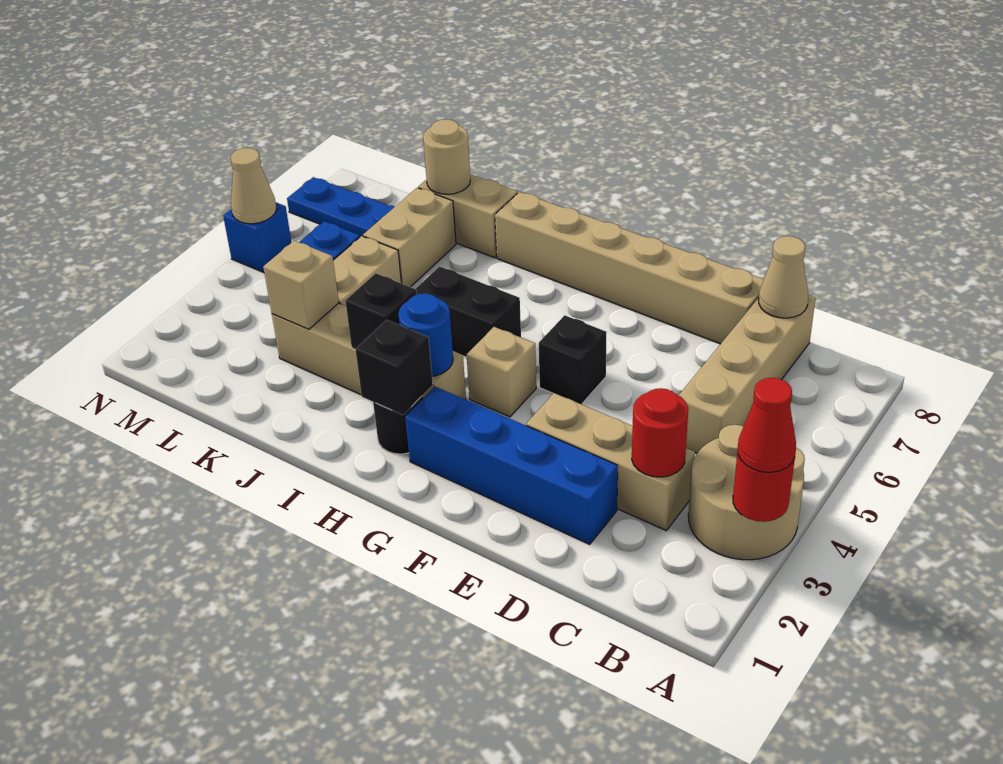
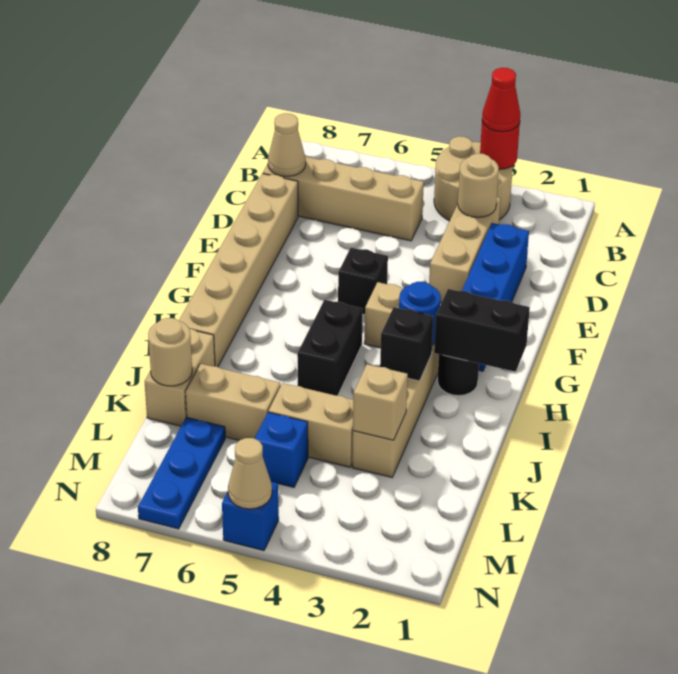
red 1x1 round brick [632,388,688,477] -> tan 1x1 round brick [458,153,499,217]
black 1x1 brick [355,320,433,415] -> black 1x2 brick [434,289,530,372]

